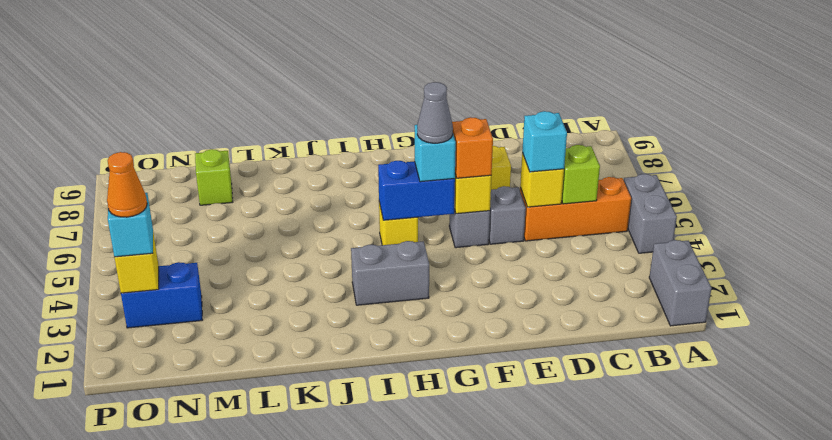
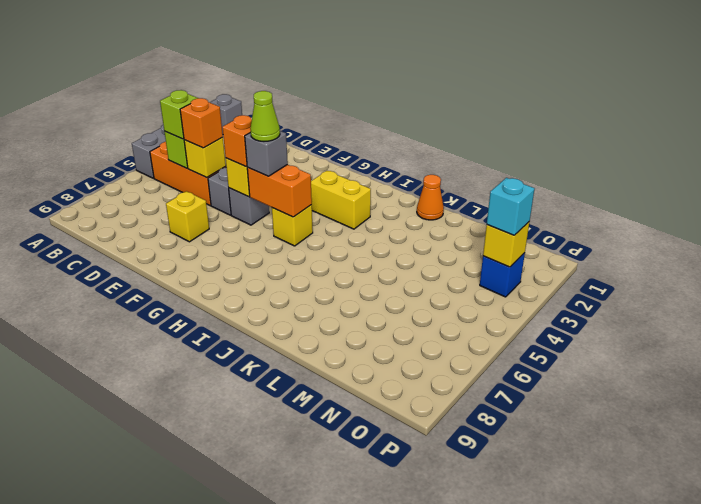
grey 1x2 brick [649,240,712,326] -> grey 1x1 brick [210,94,242,134]
cyan 1x1 brick [522,111,567,172] -> orange 1x1 brick [180,98,223,148]
blue 1x2 brick [378,161,455,220] -> orange 1x2 brick [247,165,312,217]
cyan 1x1 brick [415,125,456,182] -> grey 1x1 brick [245,131,288,176]
grey 1x1 cone [417,82,453,143] -> lime 1x1 cone [250,91,280,141]
grey 1x2 brick [351,241,429,305] -> yellow 1x2 brick [311,171,371,229]
lime 1x1 brick [195,149,233,205] -> lime 1x1 brick moved to [160,90,197,139]
blue 1x2 brick [121,262,202,328] -> blue 1x1 brick [480,253,525,297]
orange 1x1 cone [107,152,147,217] -> orange 1x1 cone moved to [417,175,444,220]

